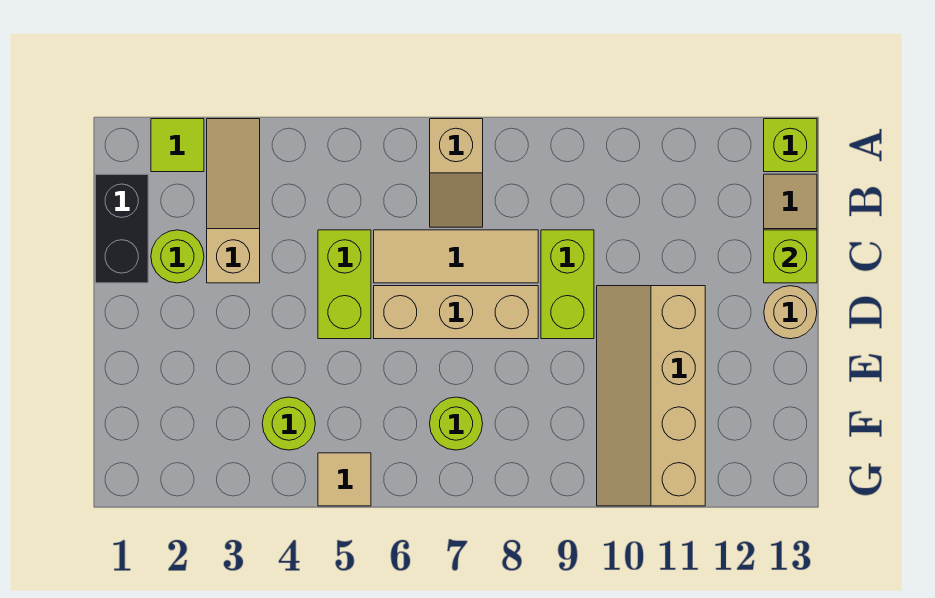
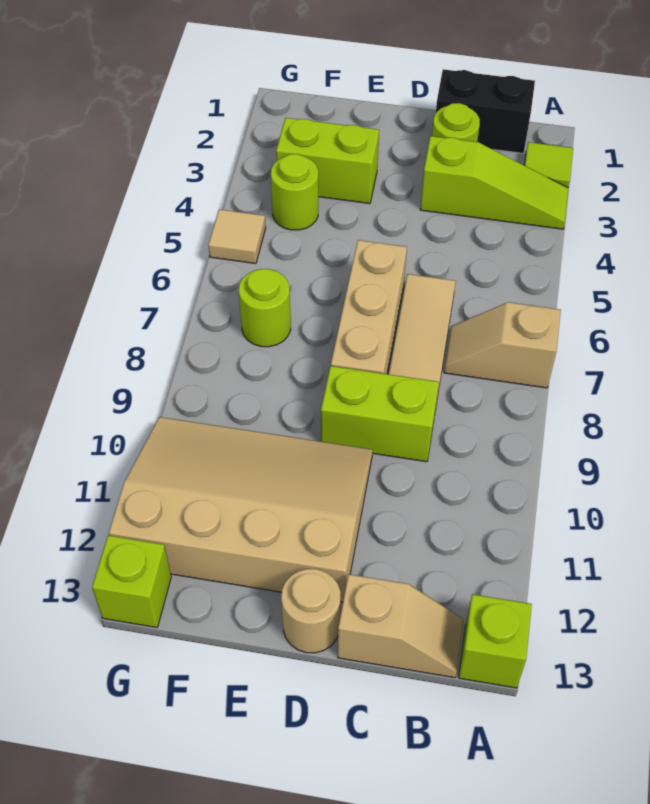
tan 1x3 slope [207,119,260,283] -> lime 1x3 slope [420,136,569,229]
lime 1x2 brick [318,230,371,339] -> lime 1x2 brick moved to [276,118,379,204]
lime 1x1 brick [764,230,817,283] -> lime 1x1 brick moved to [92,535,171,627]
tan 2x4 slope [597,286,705,506] -> tan 3x4 slope [109,417,373,602]

